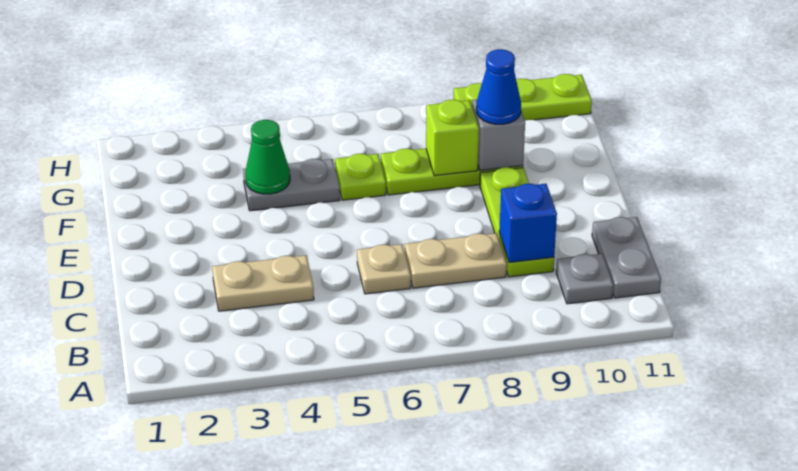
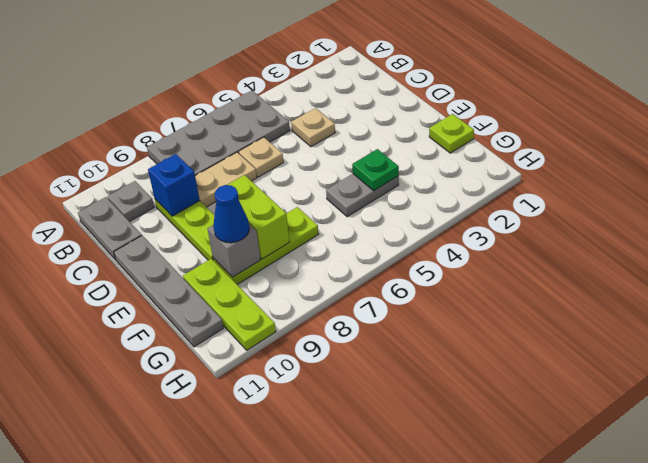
none -> grey 2x4 plate [147,90,290,175]
tan 1x2 plate [212,255,314,311] -> tan 1x1 plate [291,108,335,147]
none -> grey 1x4 plate [114,236,223,347]
green 1x1 cone [245,120,290,194] -> green 1x1 plate [352,149,399,191]
lime 1x1 plate [335,154,386,200] -> lime 1x1 plate moved to [429,114,474,153]
lime 1x1 brick [426,100,479,176] -> lime 1x2 brick [228,175,289,259]
lime 1x3 plate [453,74,592,121] -> lime 1x3 plate turned to [183,259,276,350]

